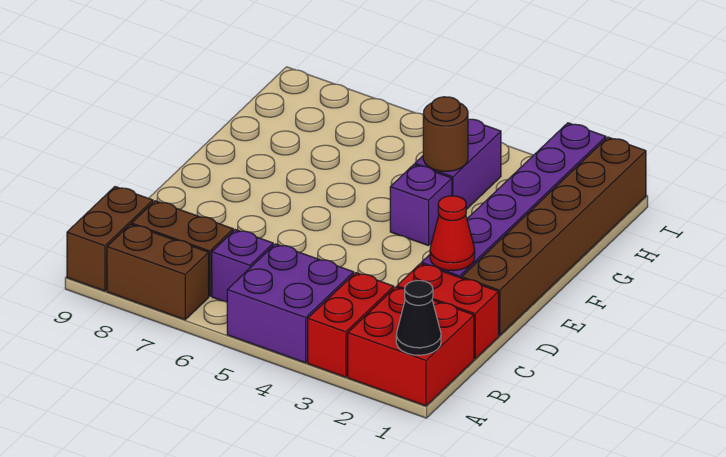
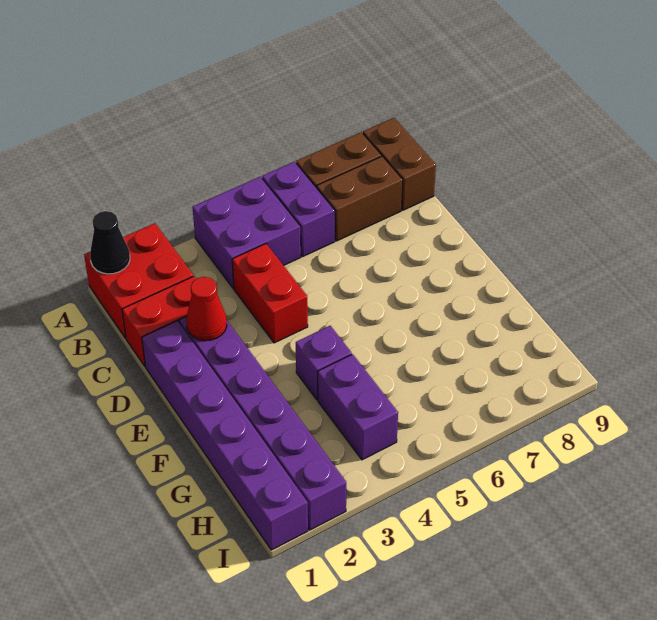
red 1x2 brick [308,273,394,377] -> red 1x2 brick moved to [232,244,308,343]
purple 1x1 brick [212,230,273,302] -> purple 1x2 brick [262,162,335,256]
brown 1x6 brick [462,137,646,336] -> purple 1x6 brick [142,321,308,550]
brown 1x1 round brick [423,97,468,171] -> none

